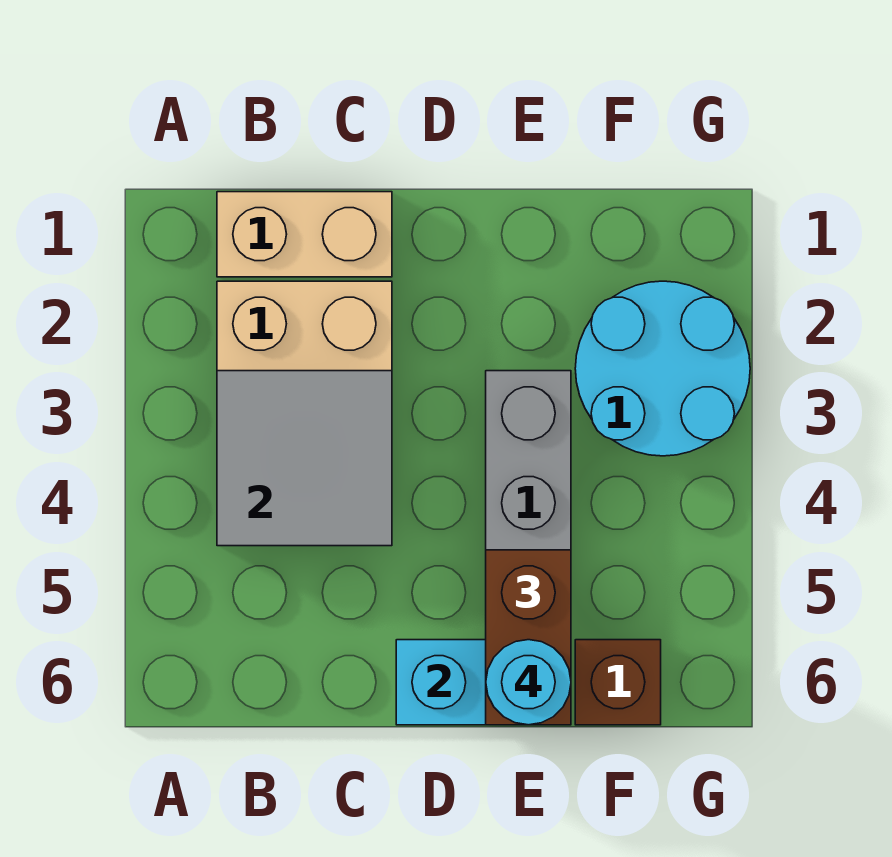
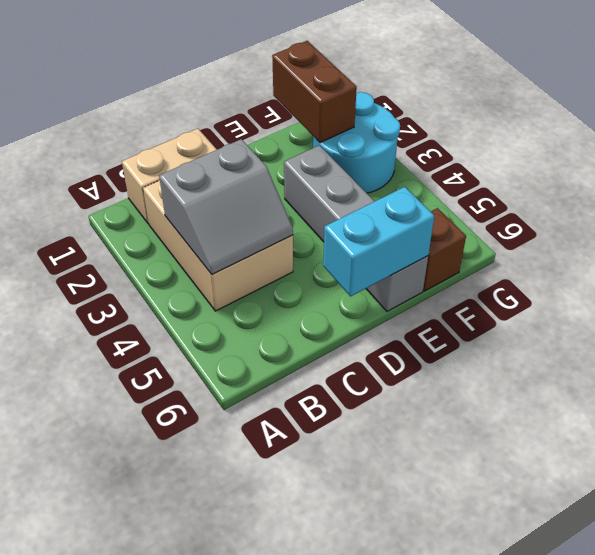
grey 2x2 tile [217,371,392,546] -> grey 2x2 slope [159,139,293,275]
brown 1x2 brick [486,550,571,725] -> brown 1x2 brick moved to [272,41,357,143]
cyan 1x1 round brick [486,640,571,725] -> none

